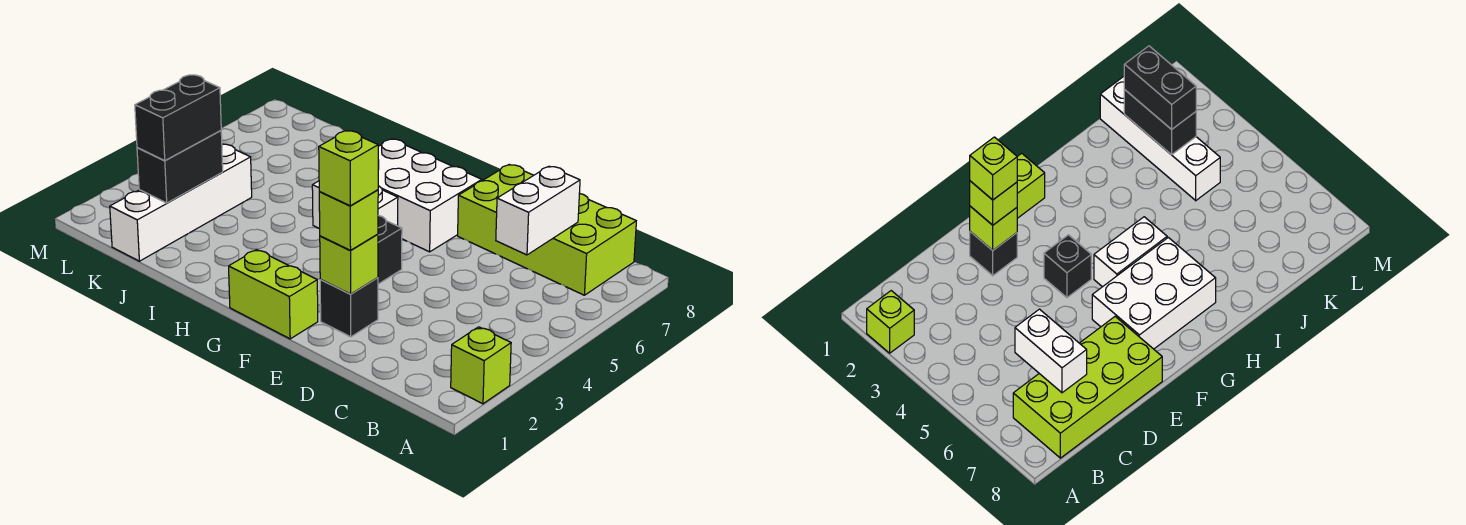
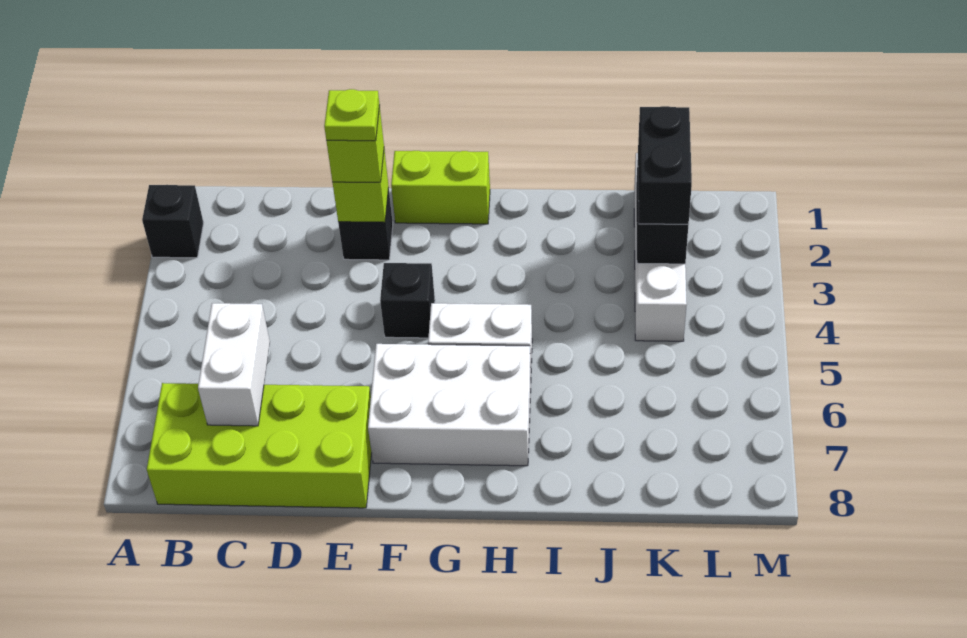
lime 1x1 brick [451,327,511,404] -> black 1x1 brick [142,185,203,258]
lime 1x1 brick [319,131,378,206] -> lime 1x1 plate [324,89,380,141]

